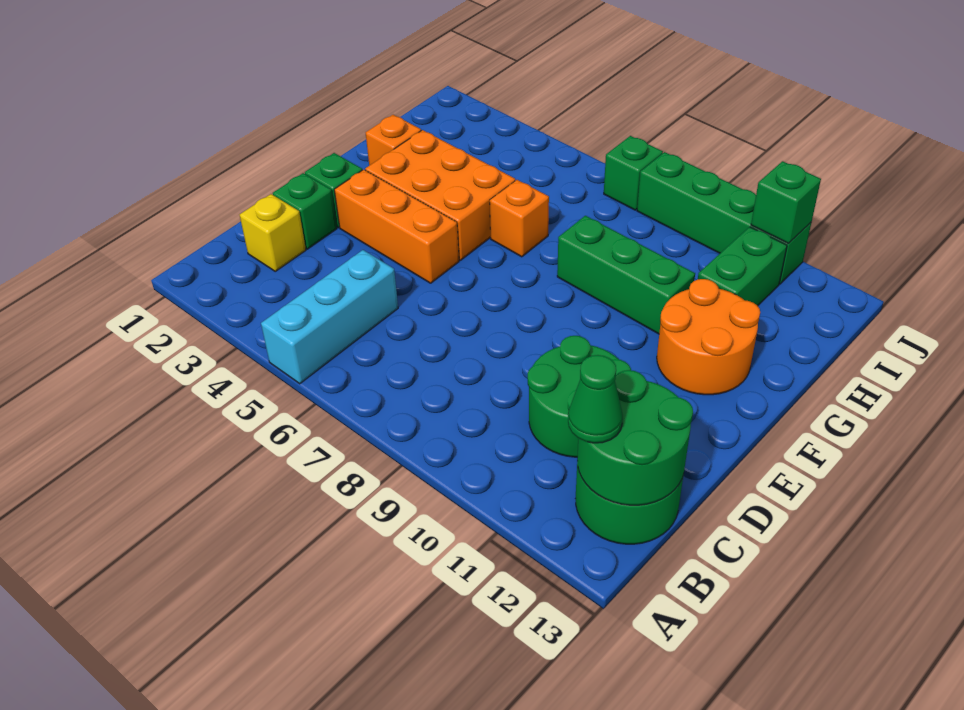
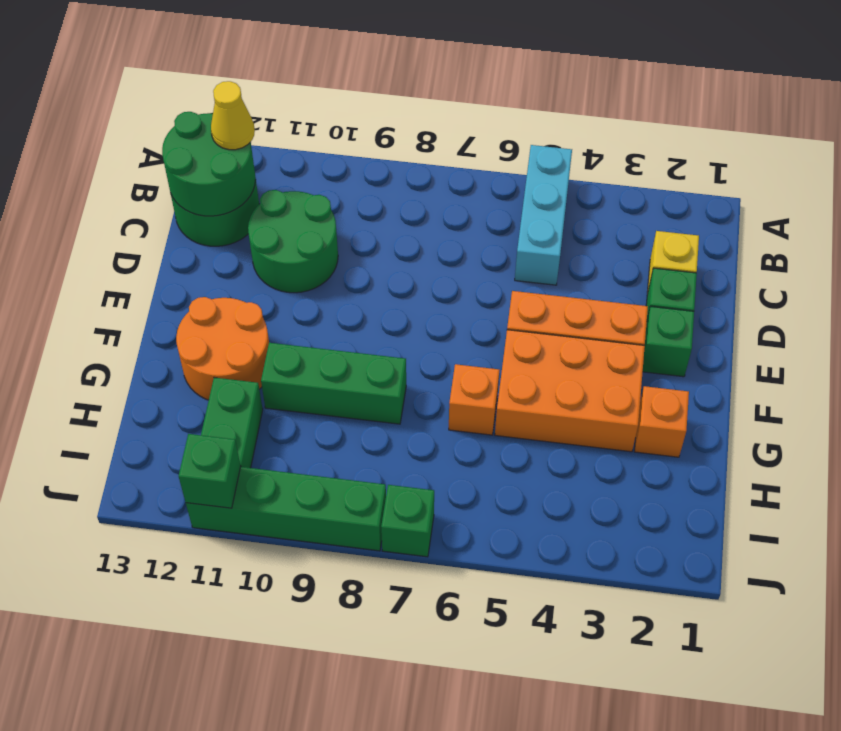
green 1x1 cone [568,355,623,443] -> yellow 1x1 cone [211,81,255,150]

